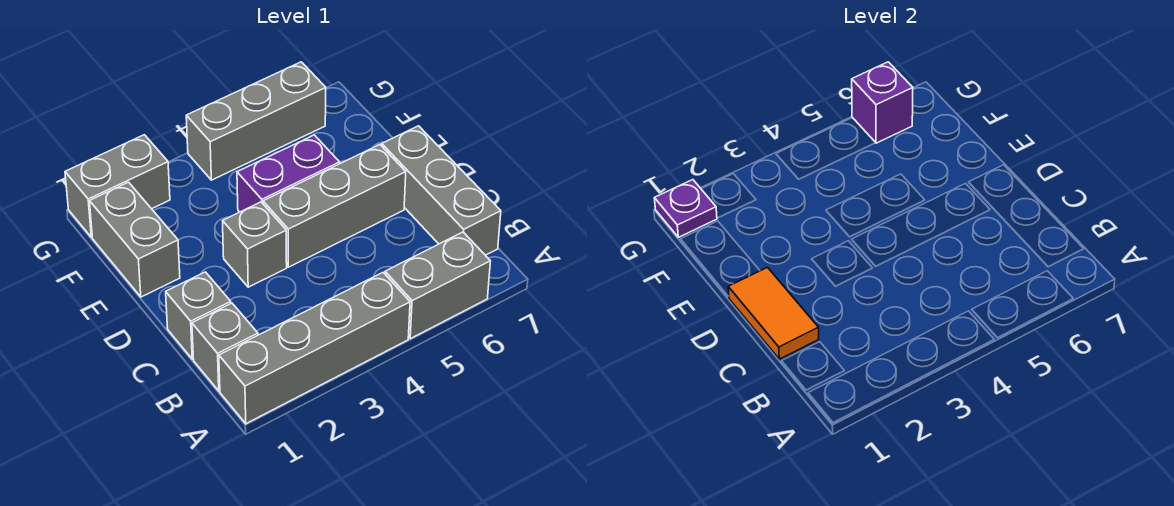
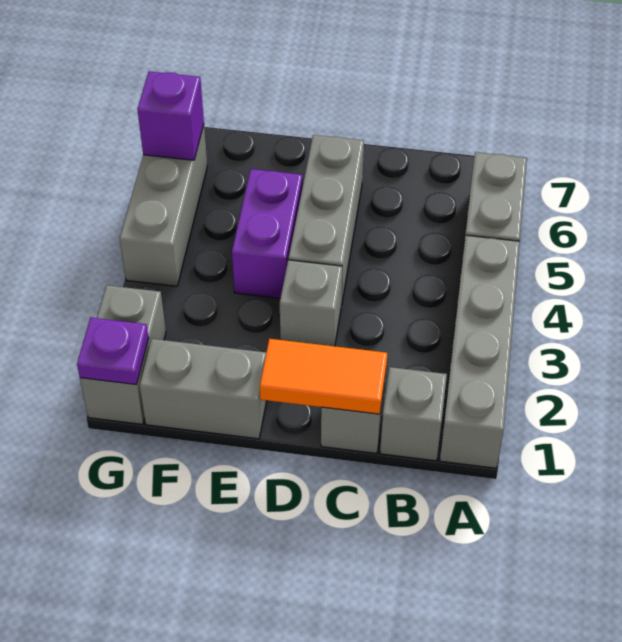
grey 1x3 brick [382,126,501,255] -> none

